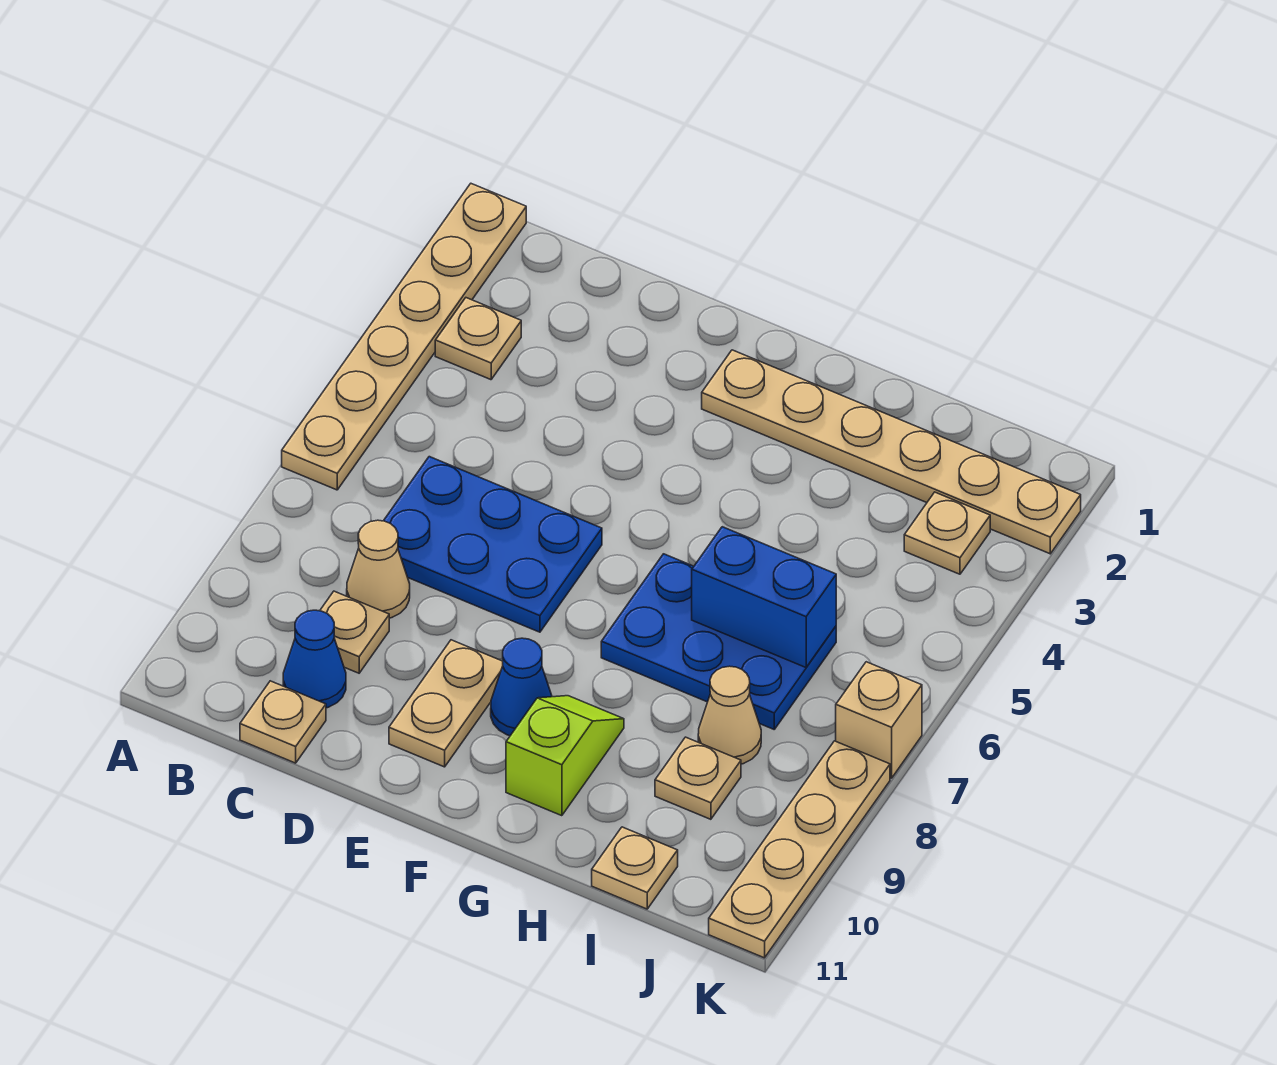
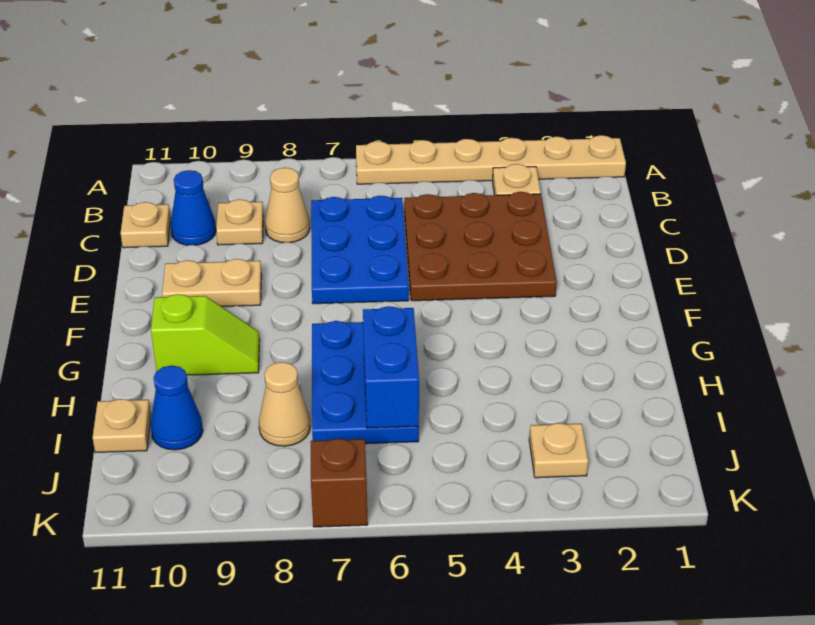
none -> brown 3x3 plate [404,192,557,301]
tan 1x6 plate [702,350,1081,554] -> none
blue 1x1 cone [491,638,552,736] -> blue 1x1 cone moved to [151,366,203,450]
tan 1x1 plate [655,737,741,819] -> none
tan 1x1 brick [836,662,922,778] -> brown 1x1 brick [311,439,368,527]
tan 1x4 plate [709,741,890,958] -> none

